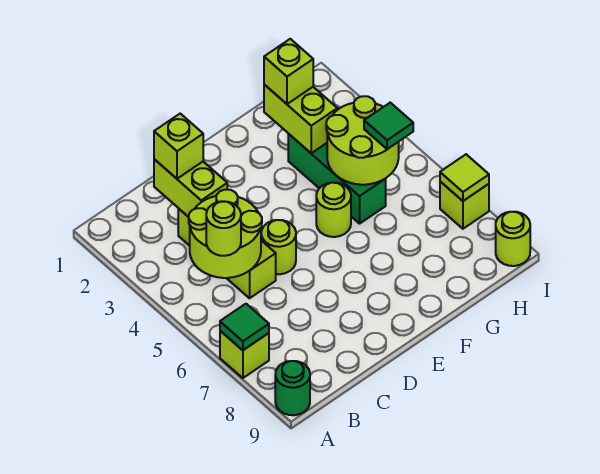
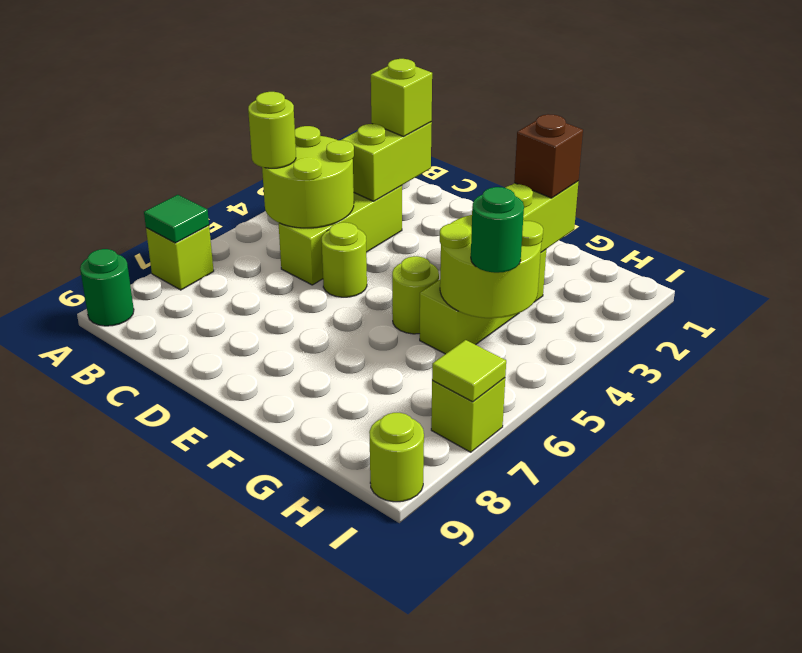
lime 1x1 brick [264,39,313,104] -> brown 1x1 brick [514,114,583,198]
green 1x3 brick [288,134,386,224] -> lime 1x3 brick [420,249,546,354]
green 1x1 tile [364,103,413,149] -> green 1x1 round brick [471,187,524,273]

